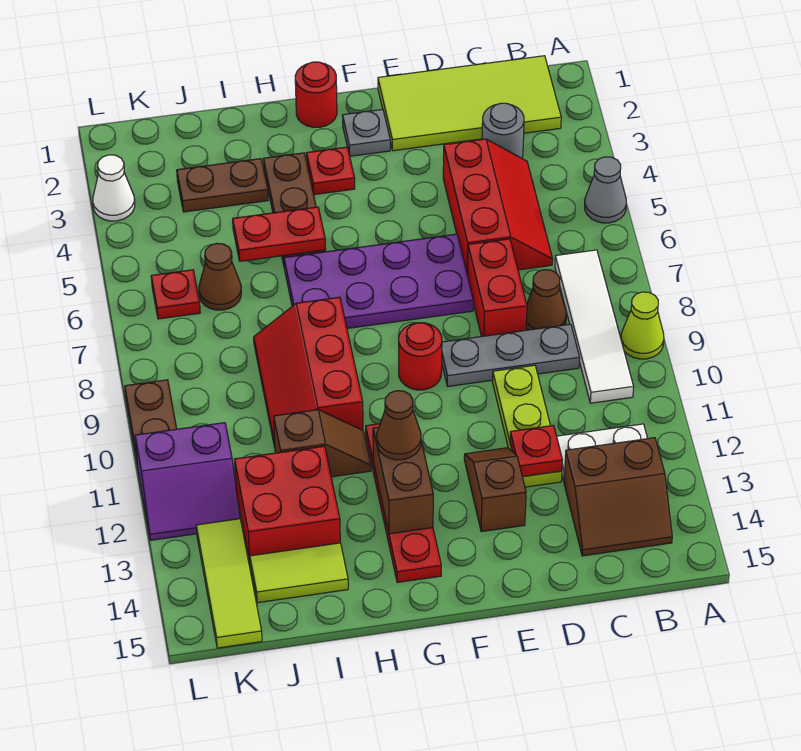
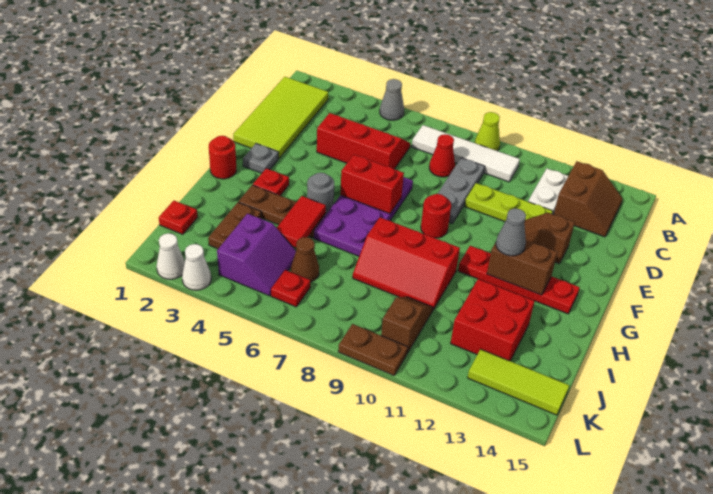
grey 1x1 round brick [482,103,524,158] -> grey 1x1 round brick moved to [307,173,334,215]
brown 1x1 cone [526,270,566,330] -> red 1x1 cone [429,134,455,177]
red 1x2 brick [467,239,527,336] -> red 1x2 brick moved to [340,155,404,214]
red 1x1 plate [510,425,563,477] -> red 1x1 plate moved to [159,201,198,234]
brown 1x1 cone [377,391,421,460] -> grey 1x1 cone [496,208,526,256]
red 1x2 plate [233,207,326,261] -> red 1x2 tile [277,196,326,247]
brown 1x2 slope [274,410,371,477] -> brown 1x2 slope moved to [381,297,433,353]
lime 1x2 tile [250,543,348,603] -> none
purple 2x2 slope [135,423,240,540] -> purple 2x2 slope moved to [217,214,296,296]
none -> white 1x1 cone [157,233,185,279]

